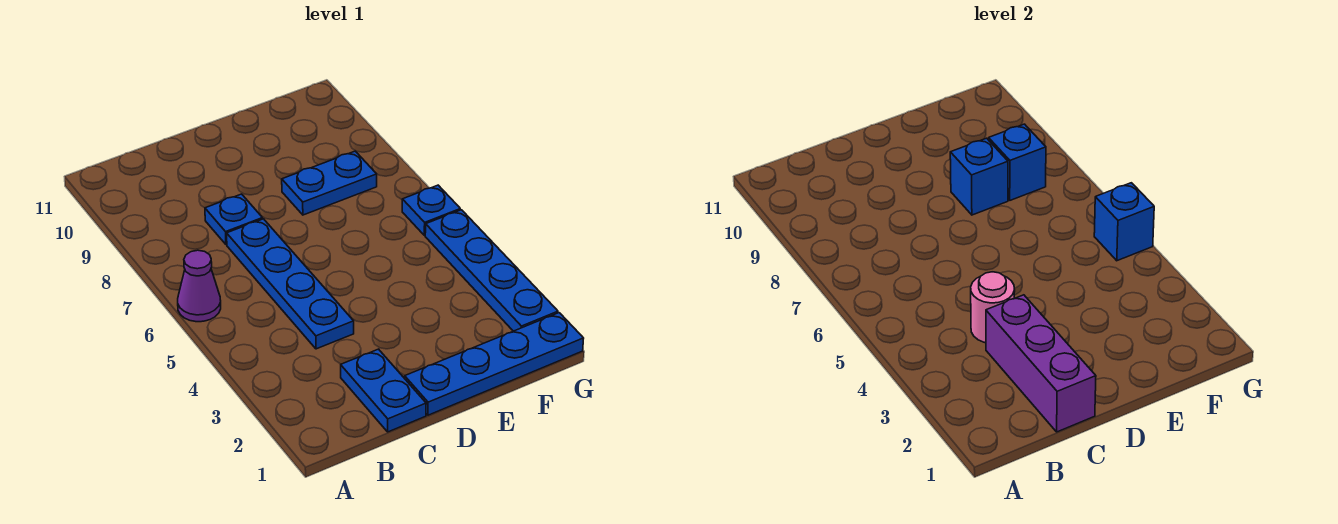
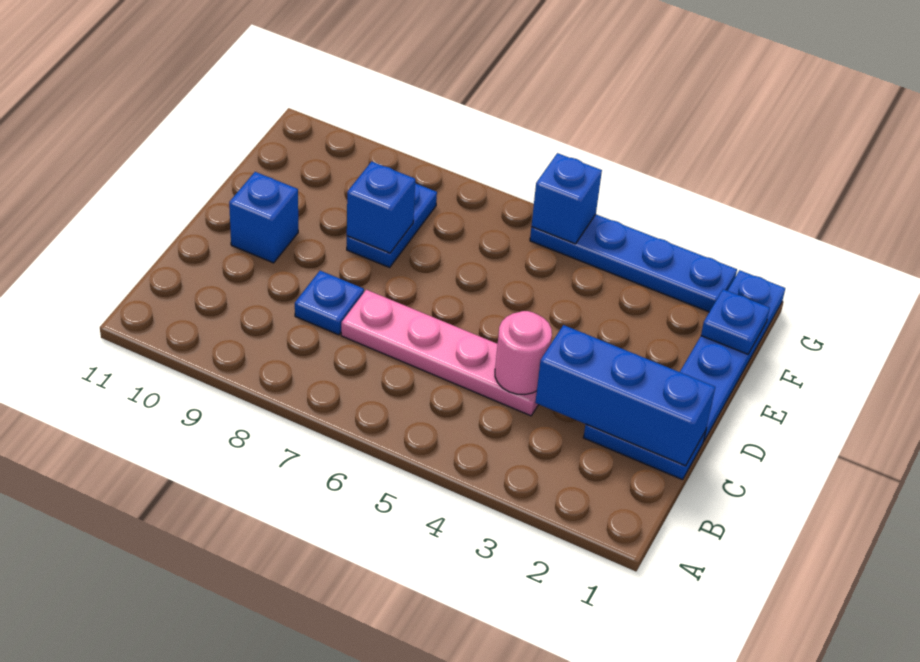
purple 1x1 cone [178,250,221,322] -> none
purple 1x3 brick [986,295,1096,432] -> blue 1x3 brick [535,325,715,466]
blue 1x4 plate [227,219,354,349] -> pink 1x4 plate [341,290,539,416]
blue 1x1 brick [989,124,1046,200] -> blue 1x1 brick moved to [229,172,298,263]
blue 1x1 plate [402,185,460,235] -> blue 1x1 plate moved to [701,289,770,354]

